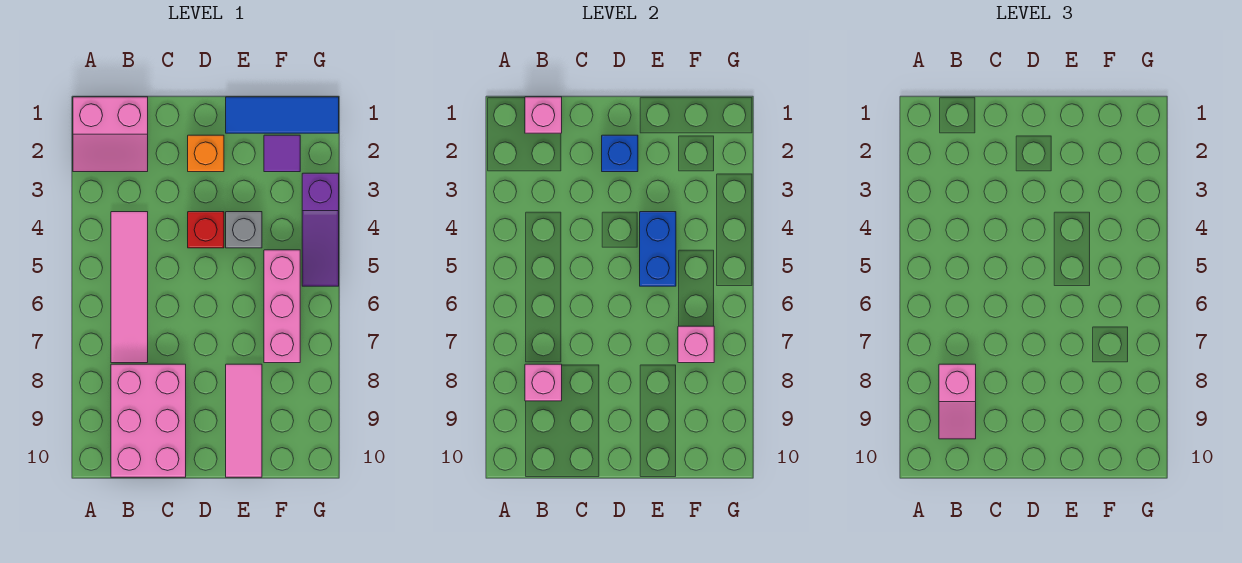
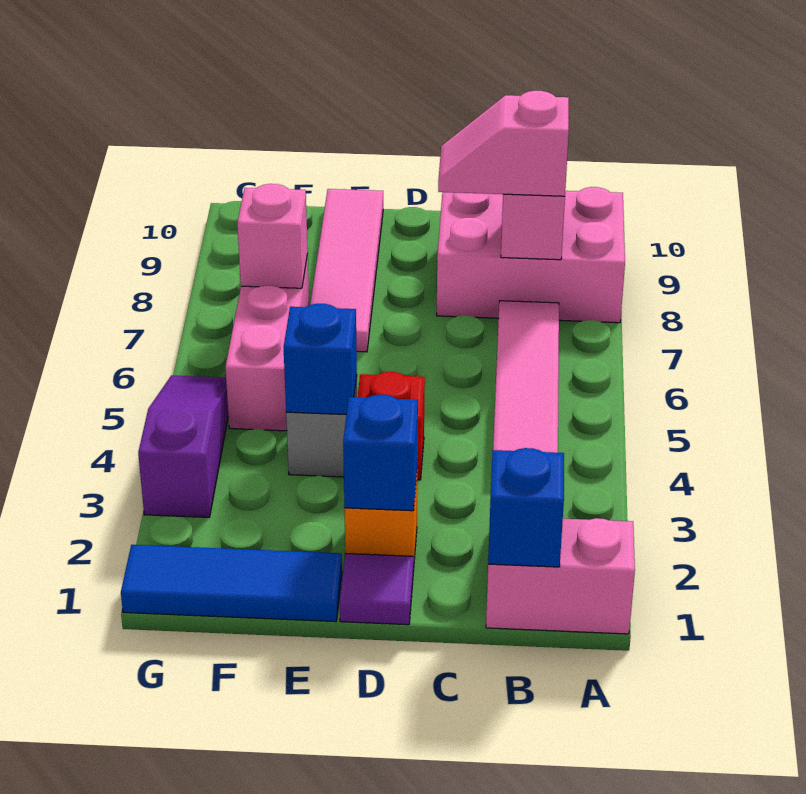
pink 1x1 brick [525,97,562,133] -> blue 1x1 brick [488,448,564,567]
pink 2x3 brick [111,364,186,477] -> pink 2x3 brick turned to [437,187,625,323]
pink 1x2 slope [939,364,976,439] -> pink 1x2 slope turned to [438,91,569,196]
blue 1x2 brick [640,212,676,286] -> blue 1x1 brick [284,304,357,414]
pink 1x3 tile [226,364,262,477] -> pink 1x4 tile [310,189,383,352]
purple 1x1 tile [264,135,300,172] -> purple 1x1 tile moved to [340,554,413,625]

